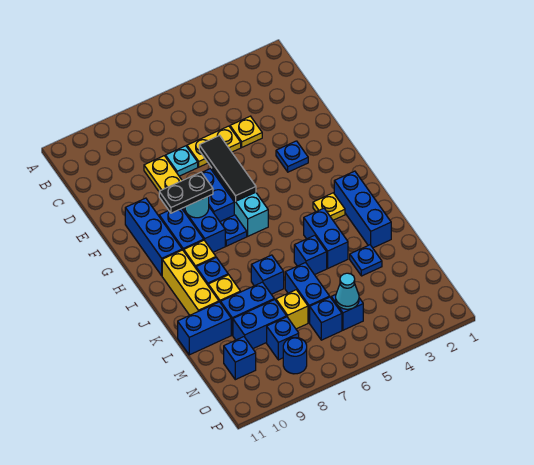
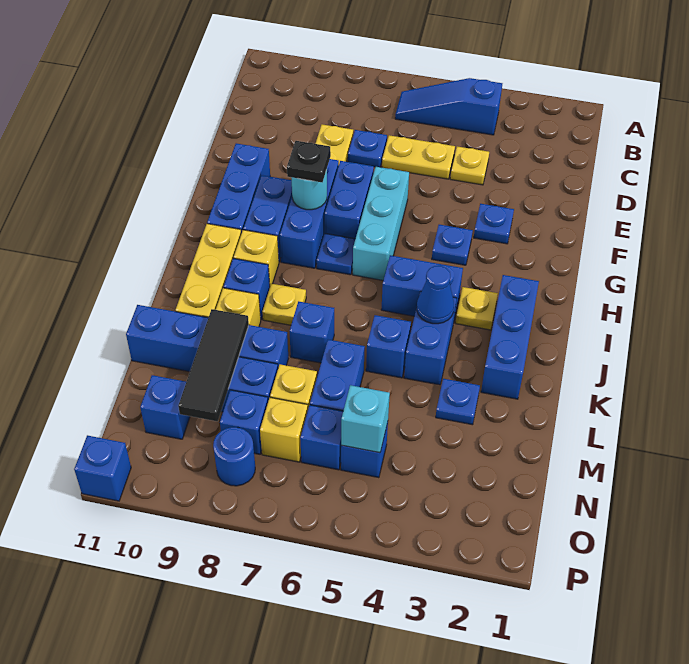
none -> blue 1x3 slope [395,78,502,135]
cyan 1x1 plate [165,146,198,176] -> blue 1x1 plate [348,130,387,167]
black 1x3 tile [199,136,256,201] -> black 1x3 tile moved to [178,309,249,421]
none -> blue 1x1 plate [432,225,473,265]
black 1x2 plate [159,172,213,213] -> black 1x1 plate [287,141,331,182]
none -> blue 1x2 brick [381,255,463,320]
none -> blue 1x1 cone [417,266,454,324]
none -> yellow 1x1 plate [262,284,306,325]
cyan 1x1 cone [336,273,359,309] -> cyan 1x1 brick [341,385,390,453]
none -> yellow 1x1 brick [260,398,308,462]
none -> blue 1x1 brick [74,435,131,501]

